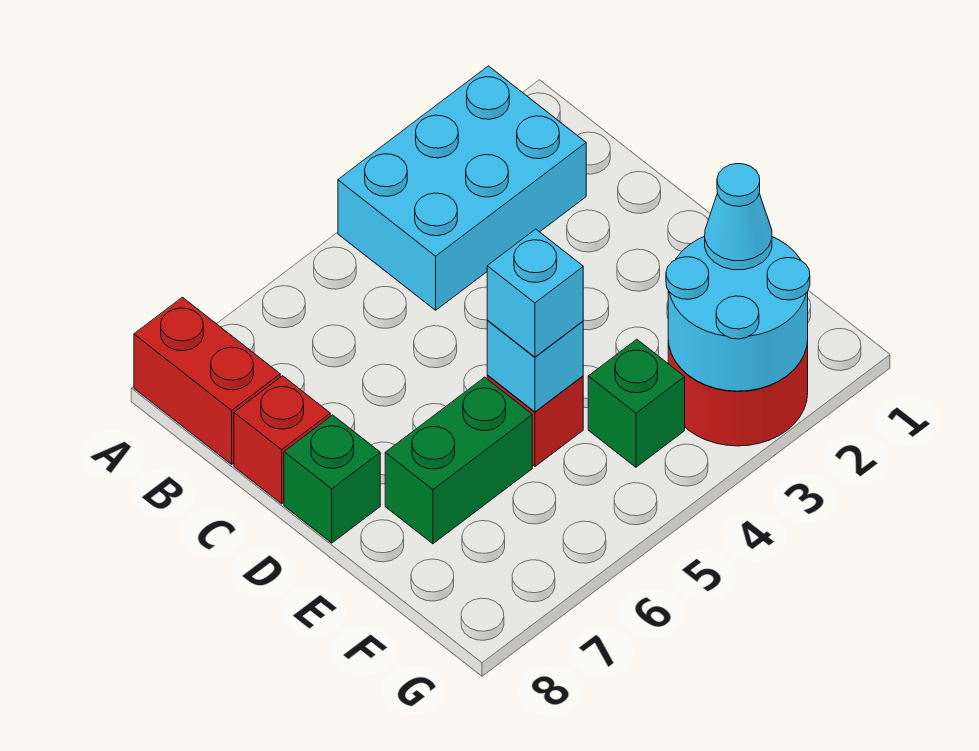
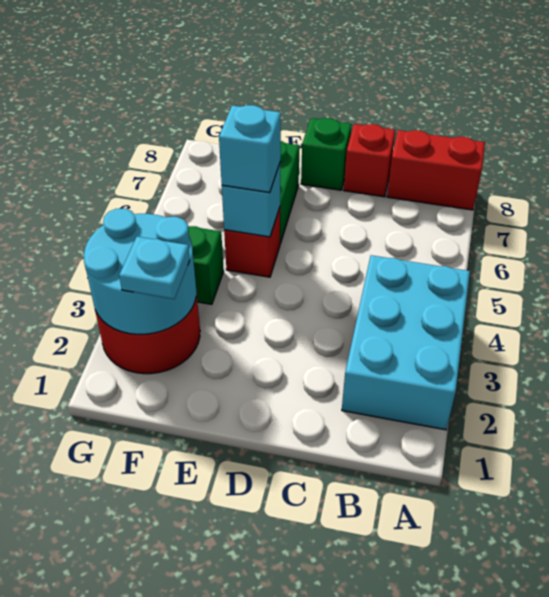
cyan 1x1 cone [705,164,772,270] -> cyan 1x1 plate [119,237,190,299]

